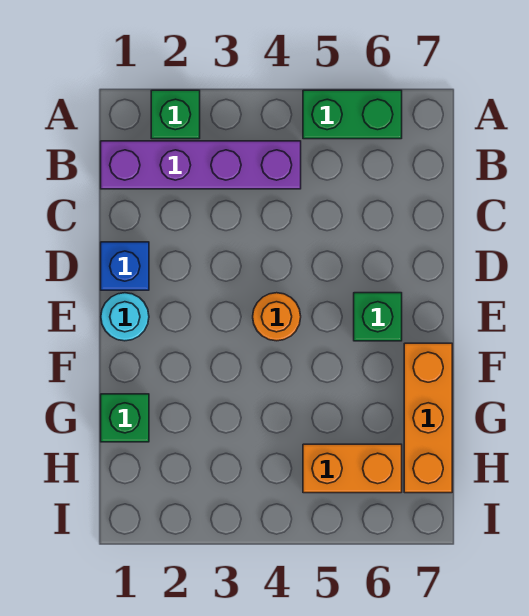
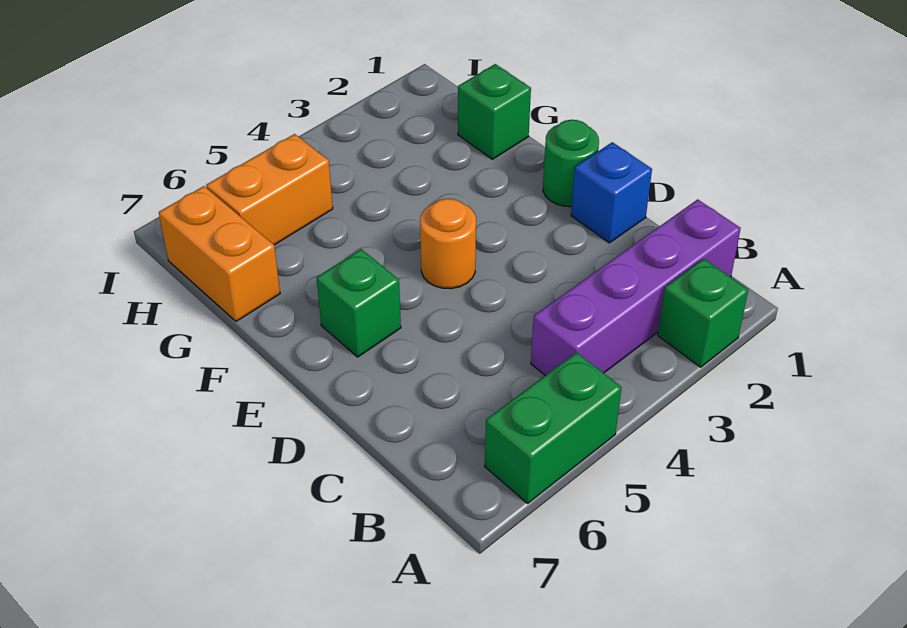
cyan 1x1 round brick [101,293,149,341] -> green 1x1 round brick [543,120,599,207]
orange 1x3 brick [404,343,452,493] -> orange 1x2 brick [159,186,280,321]

